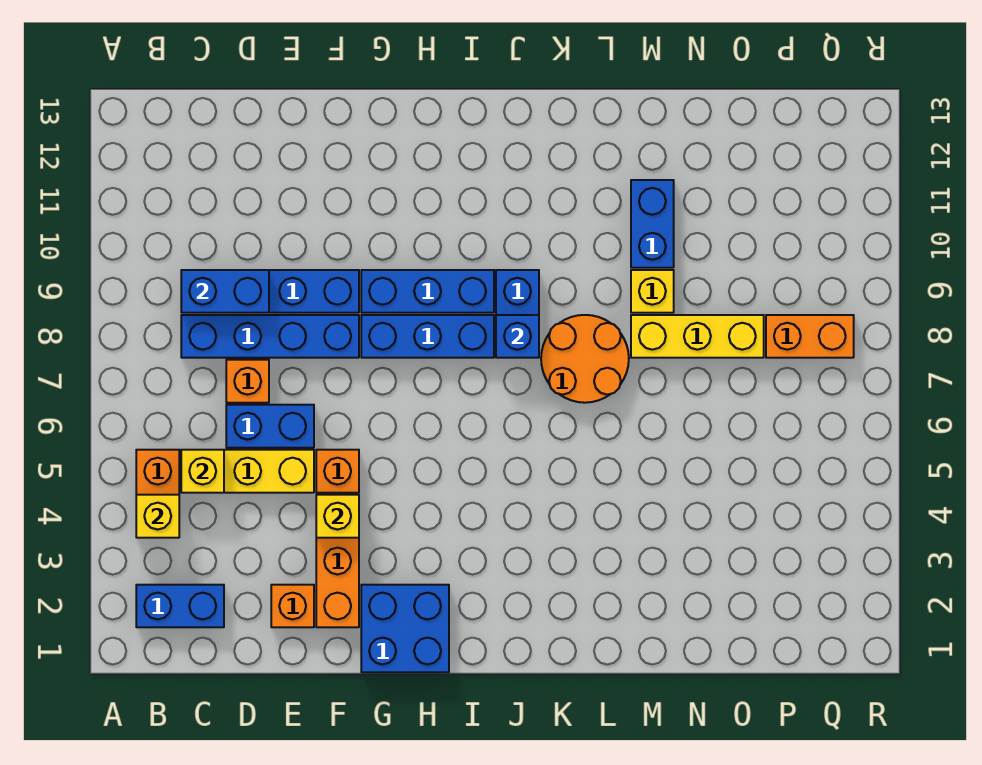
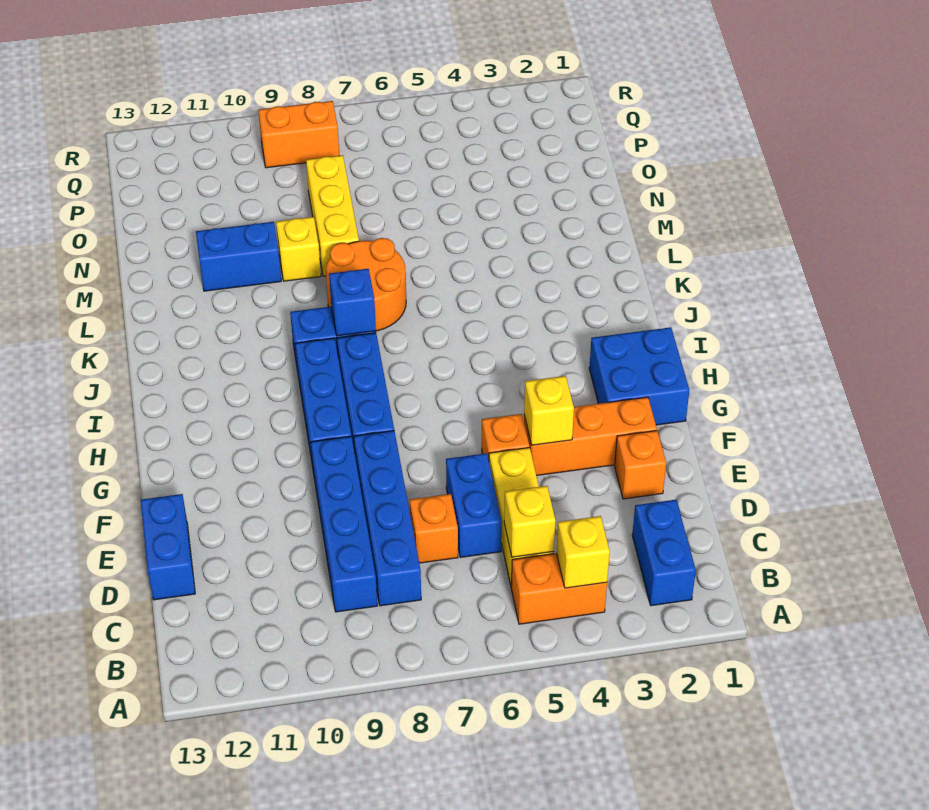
blue 1x2 brick [181,270,269,313] -> blue 1x2 brick moved to [141,494,195,600]
orange 1x2 brick [766,315,854,358] -> orange 1x2 brick turned to [258,101,339,168]

